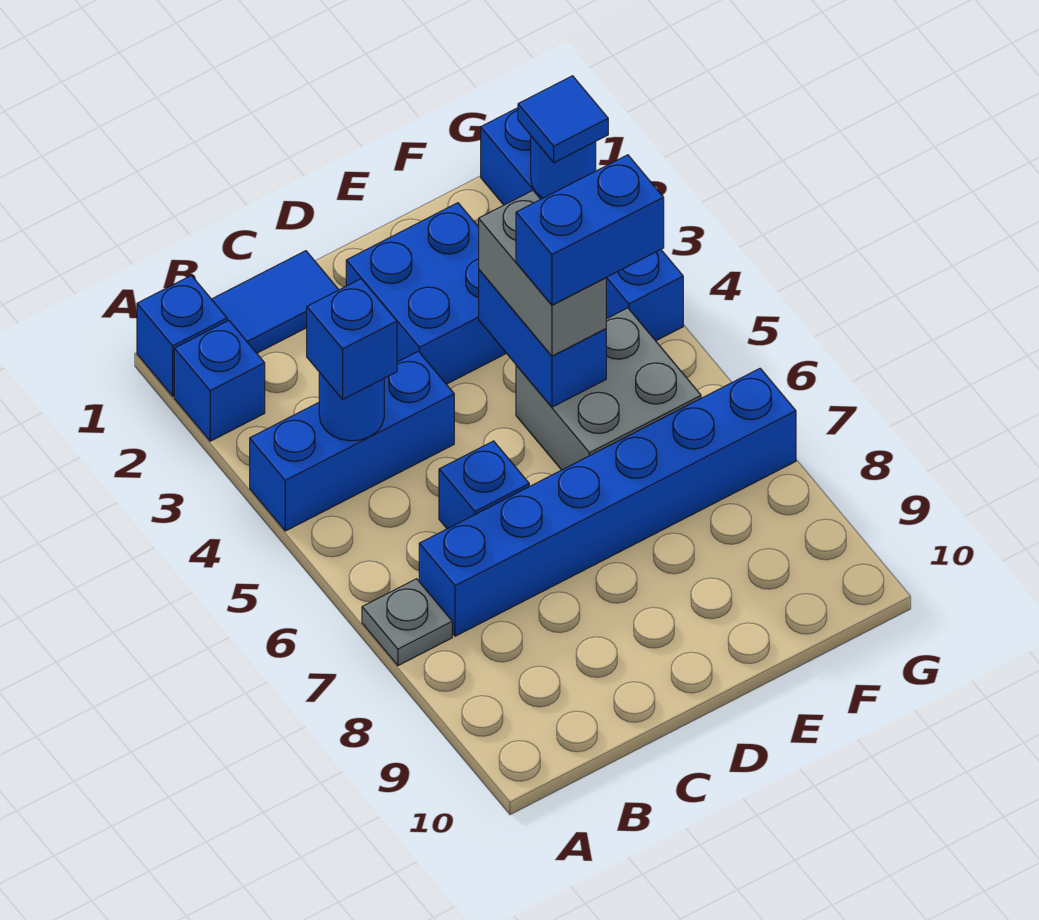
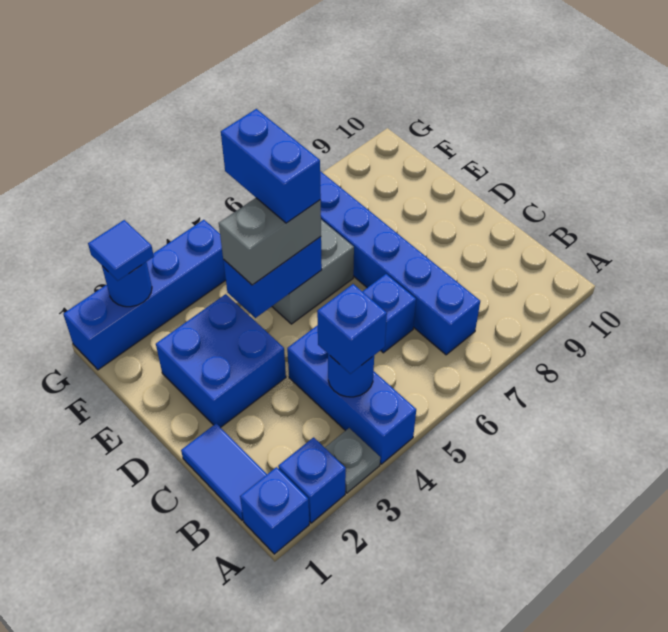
grey 1x1 plate [362,579,452,666] -> grey 1x1 plate moved to [325,428,380,493]

